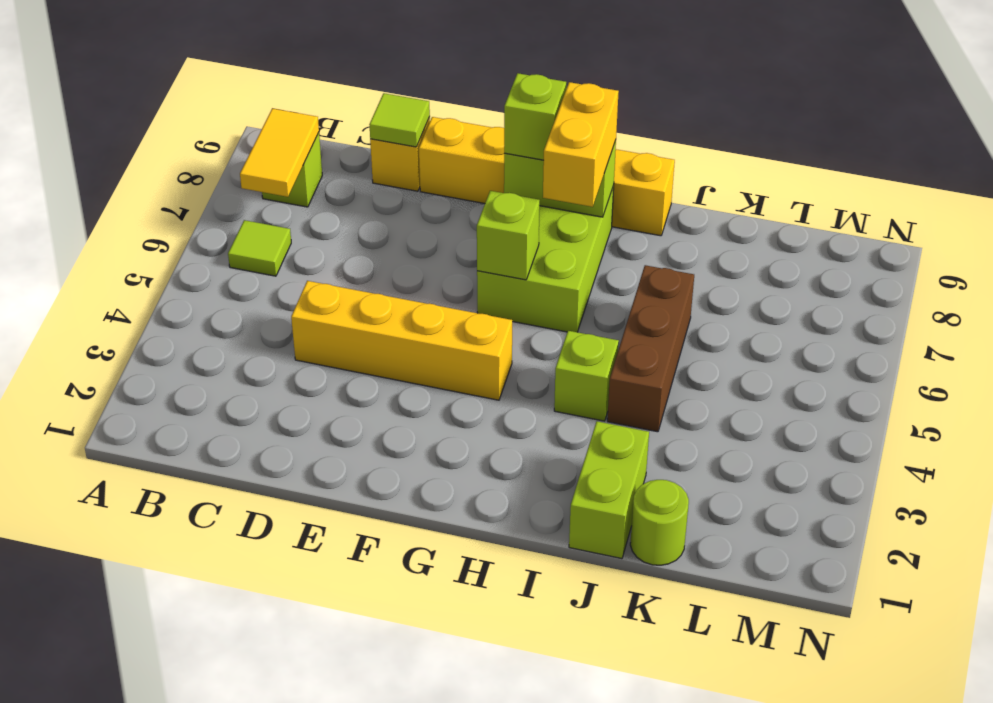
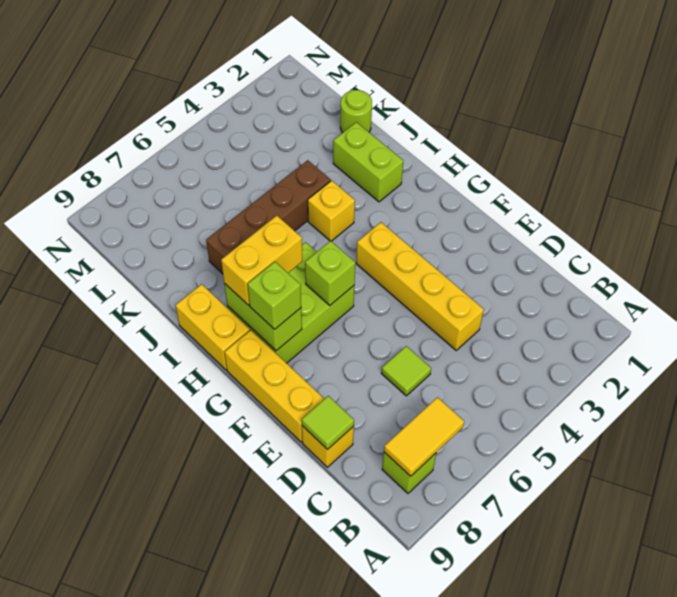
lime 1x1 tile [228,220,291,276] -> lime 1x1 tile moved to [381,346,431,396]
lime 1x1 brick [554,331,619,421] -> yellow 1x1 brick [308,180,355,241]
lime 1x2 brick [569,421,649,559] -> lime 1x2 brick turned to [333,122,403,202]
brown 1x3 brick [607,265,694,432] -> brown 1x4 brick [206,160,331,274]

